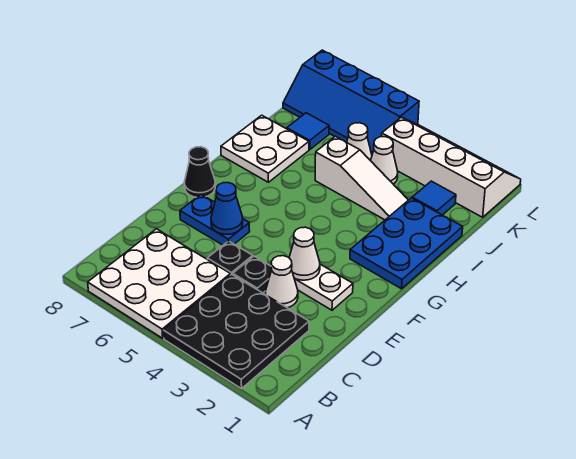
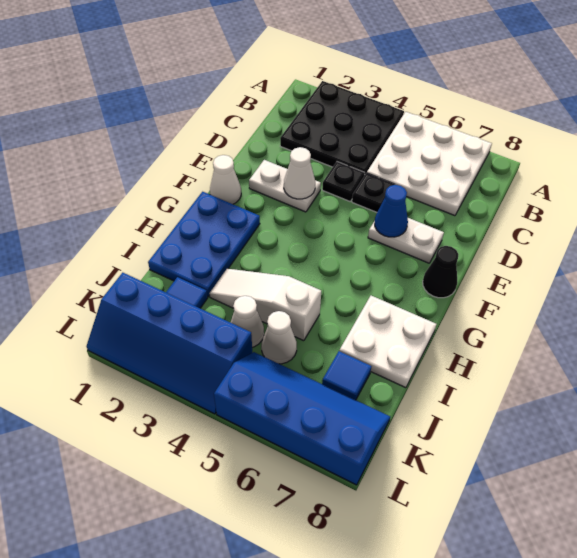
white 1x1 cone [265,256,298,308] -> white 1x1 cone moved to [210,155,241,204]
blue 1x2 plate [180,194,250,245] -> white 1x2 plate [368,218,444,263]
white 2x4 slope [382,117,521,217] -> blue 2x4 slope [87,273,252,414]

